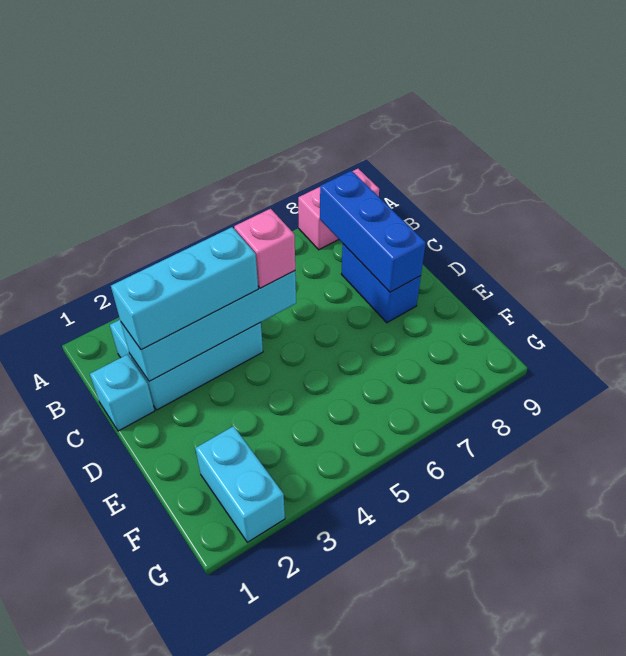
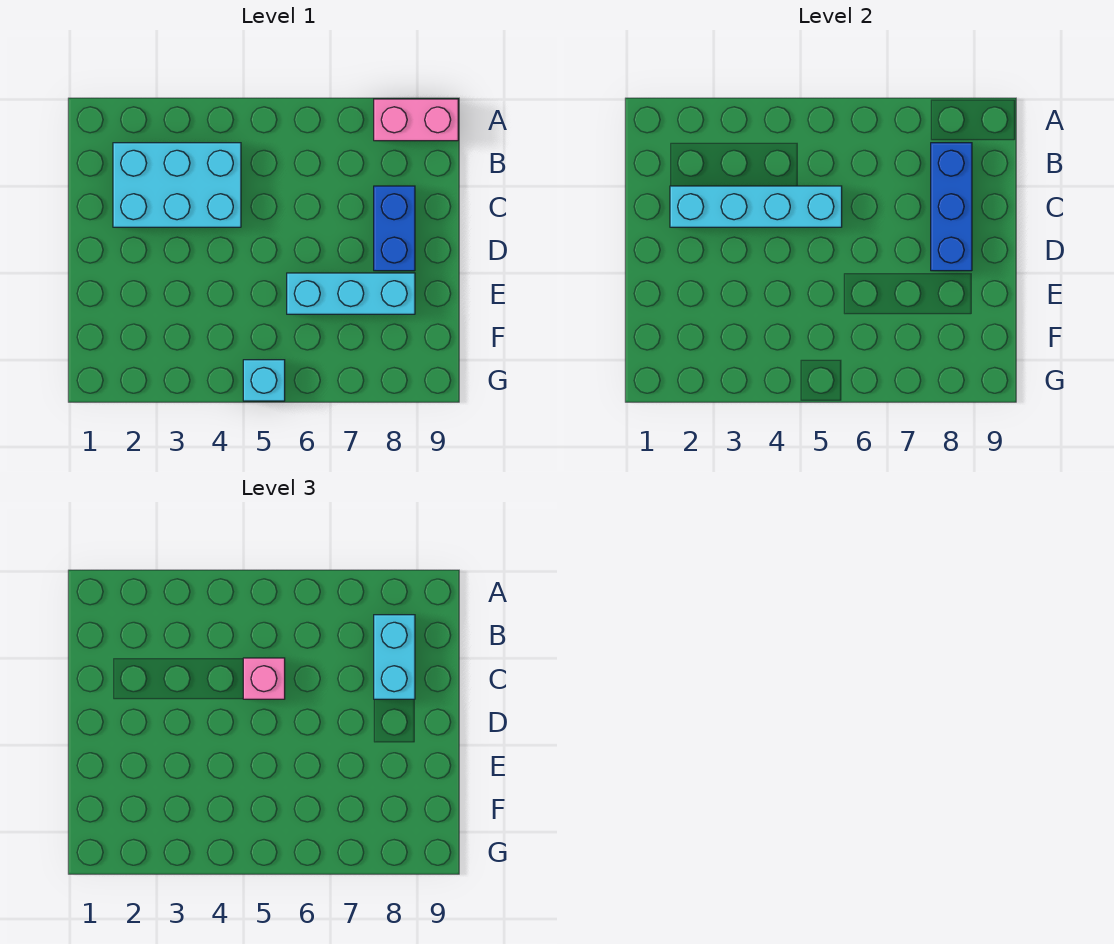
cyan 1x1 brick [90,354,155,431] -> cyan 1x1 brick moved to [243,360,285,401]
cyan 1x3 brick [111,227,258,350] -> cyan 1x3 brick moved to [287,273,415,314]
cyan 1x2 brick [195,426,285,542] -> cyan 1x2 brick moved to [374,615,415,699]

